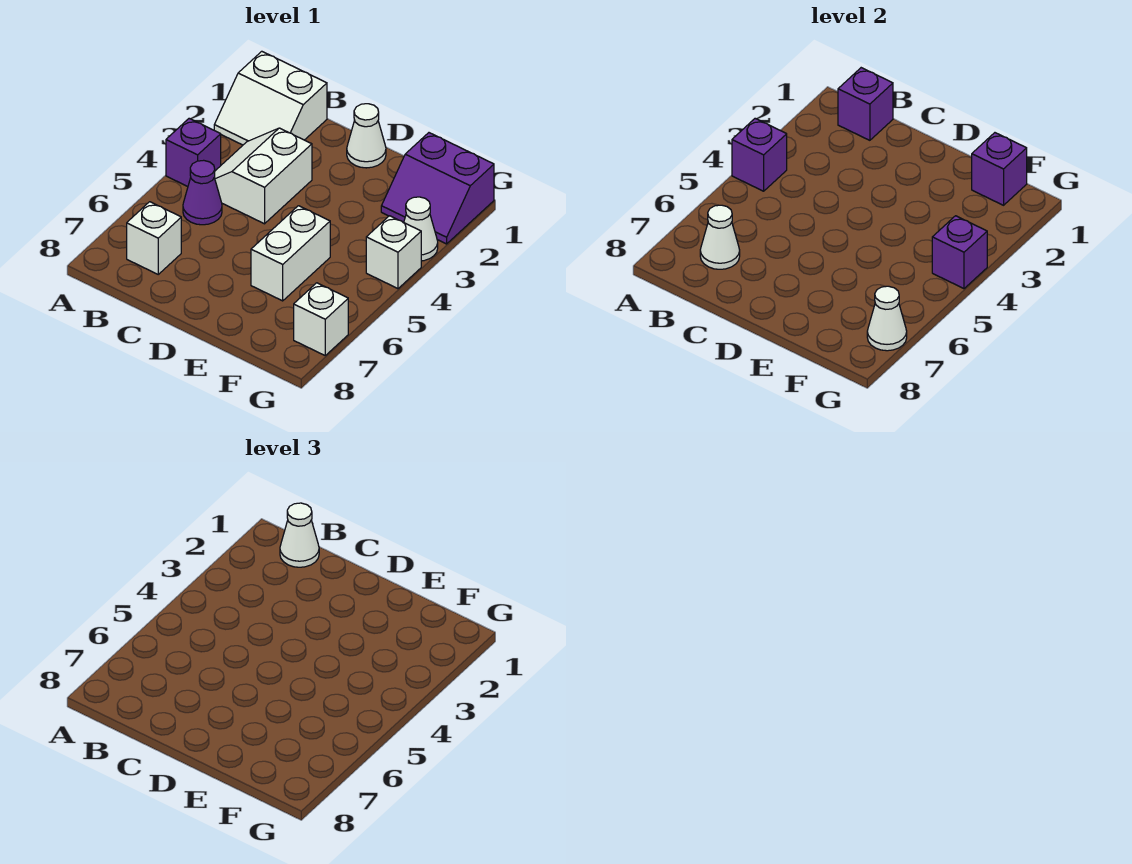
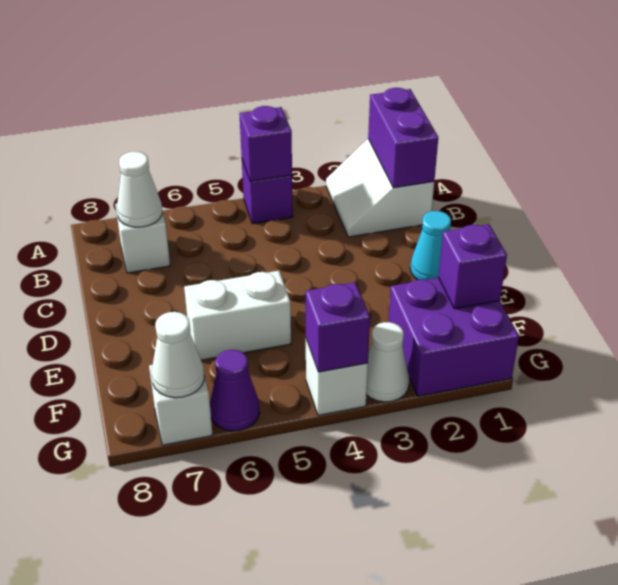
purple 1x1 brick [838,68,893,140] -> purple 1x2 brick [368,88,438,188]
white 1x1 cone [280,503,319,567] -> none
white 2x2 slope [214,128,312,224] -> none
purple 1x1 cone [183,160,222,225] -> purple 1x1 cone moved to [210,350,260,431]
white 1x1 cone [347,104,386,168] -> cyan 1x1 cone [410,211,451,280]
purple 2x2 slope [381,133,494,244] -> purple 2x2 brick [388,278,519,396]

